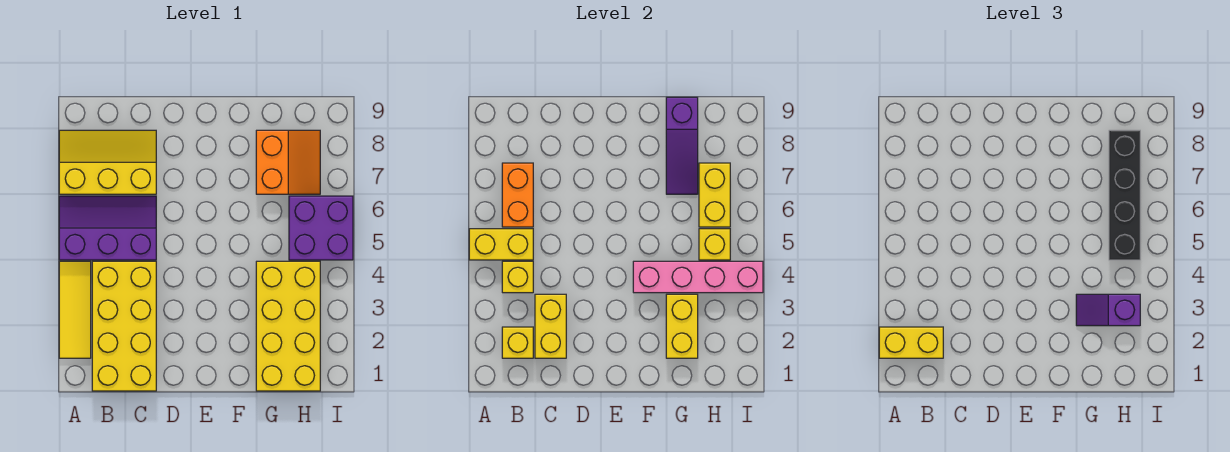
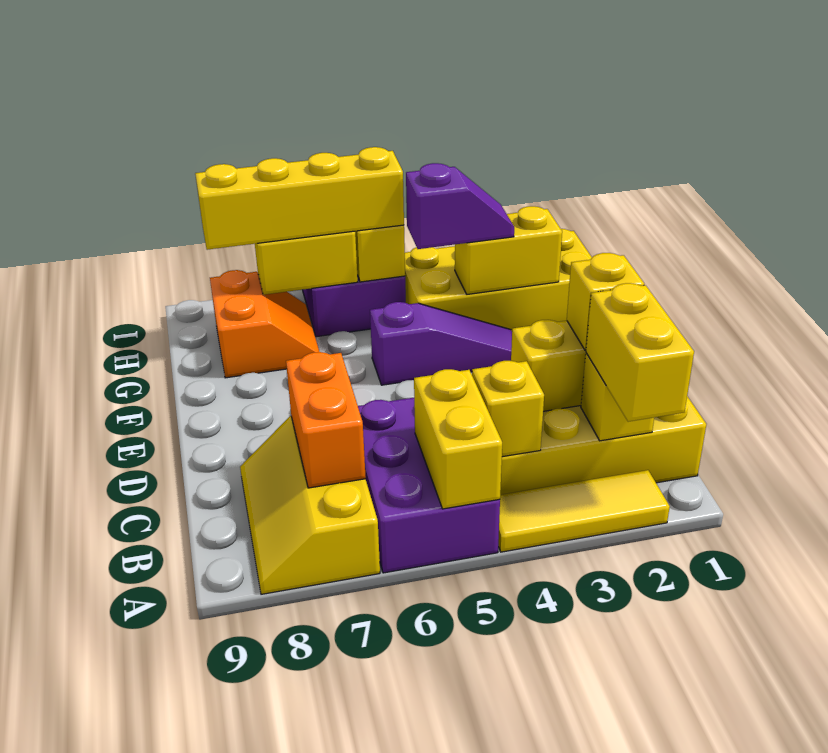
purple 2x3 slope [59,196,156,260] -> purple 2x3 brick [358,398,500,573]
orange 1x2 brick [502,163,533,227] -> orange 1x2 brick turned to [286,352,366,488]
none -> yellow 1x1 brick [567,253,645,350]
pink 1x4 brick [633,261,763,293] -> none
purple 1x2 slope [1076,294,1140,326] -> purple 1x2 slope turned to [406,163,514,249]
orange 2x2 slope [256,130,320,194] -> orange 2x2 slope turned to [210,270,319,378]
purple 1x3 slope [666,97,698,194] -> purple 1x3 slope moved to [370,302,512,385]
black 1x4 brick [1109,130,1140,260] -> yellow 1x4 brick [195,147,404,250]

